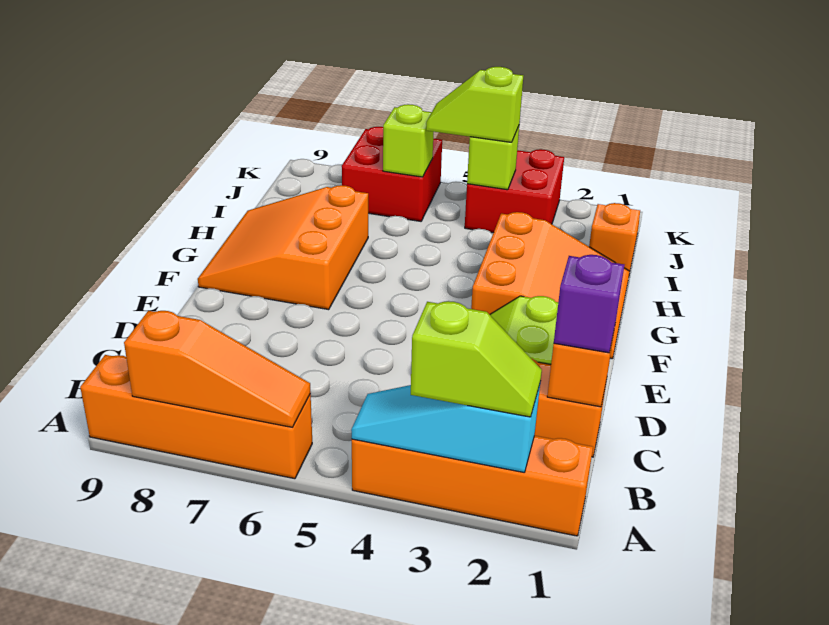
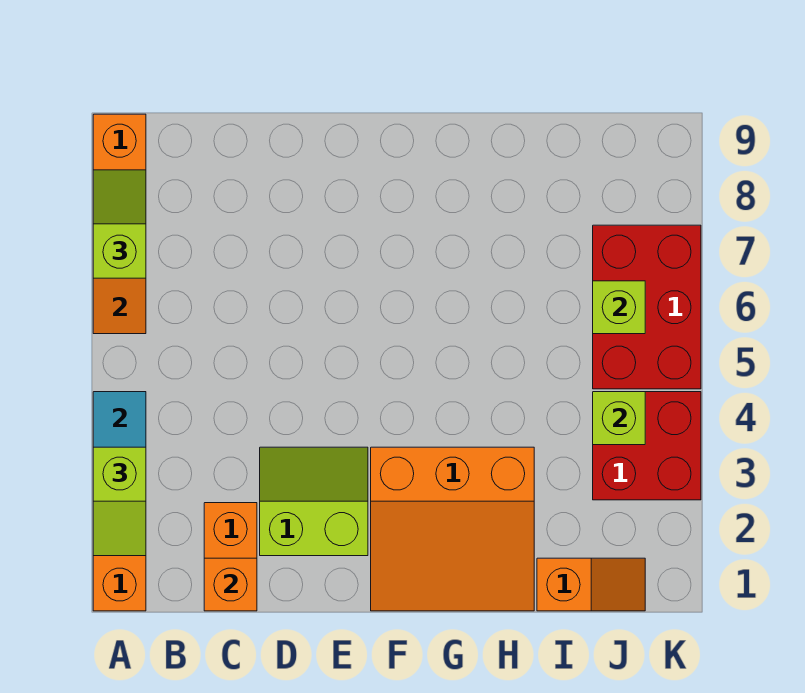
purple 1x1 brick [554,255,624,353] -> none
orange 3x3 slope [198,185,368,310] -> none
lime 1x2 slope [426,67,523,142] -> lime 1x2 slope moved to [93,170,146,278]
red 2x2 brick [342,127,442,221] -> red 2x3 brick [593,225,701,389]

